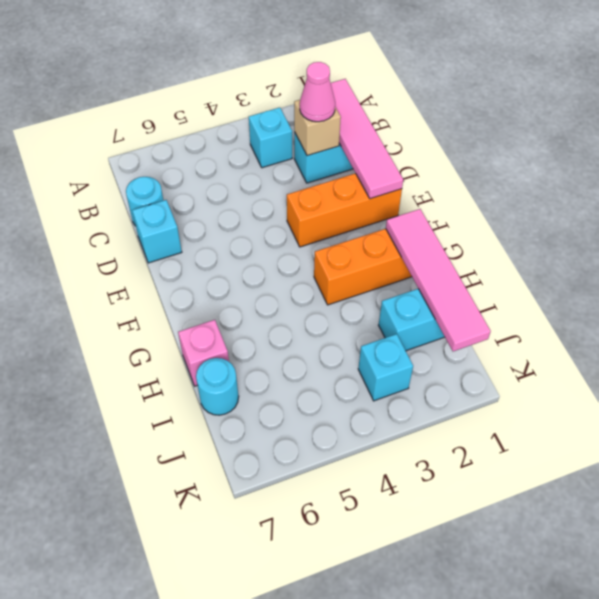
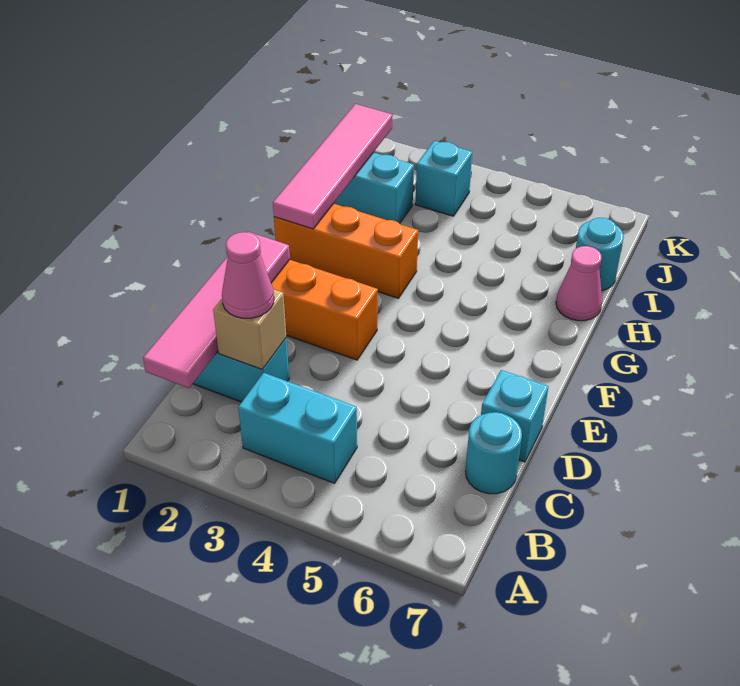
cyan 1x1 brick [249,108,292,168] -> cyan 1x2 brick [238,373,357,483]
pink 1x1 brick [178,320,229,386] -> pink 1x1 cone [556,246,602,321]

